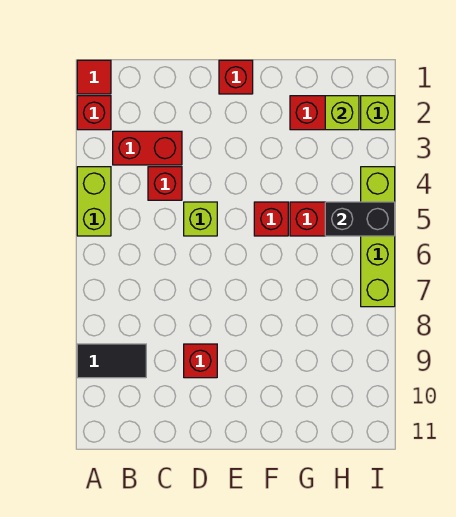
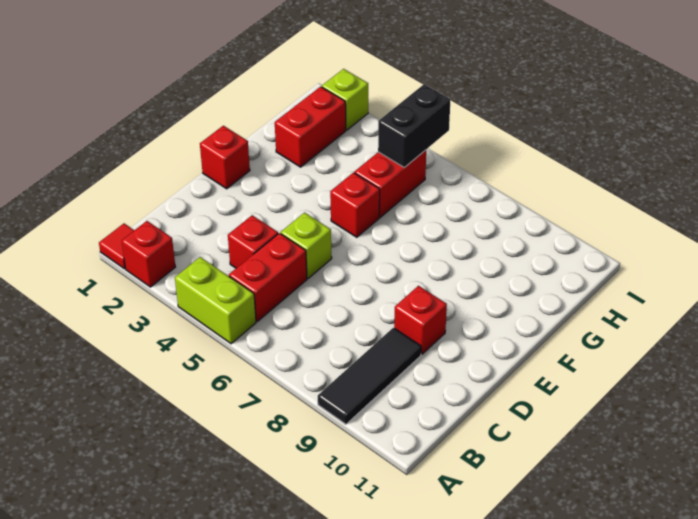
black 1x2 tile [77,344,146,378] -> black 1x3 tile [318,328,421,424]
red 1x2 brick [113,131,182,165] -> red 1x2 brick moved to [229,233,307,321]
lime 1x1 brick [325,96,359,130] -> none
lime 1x4 brick [361,167,395,307] -> none

